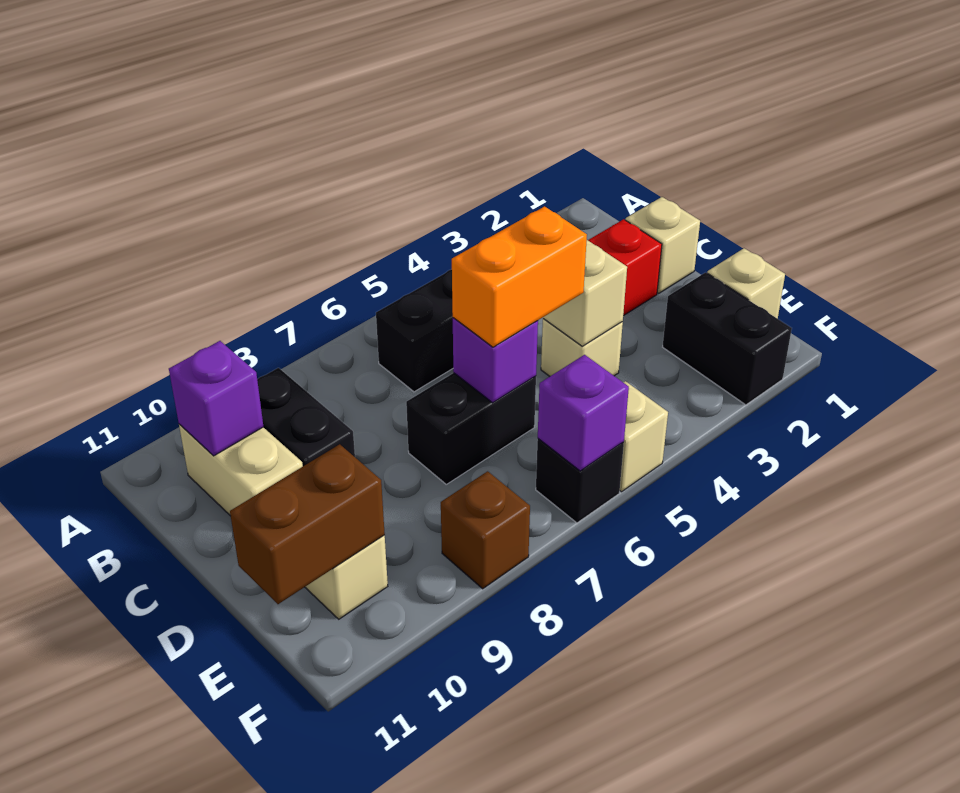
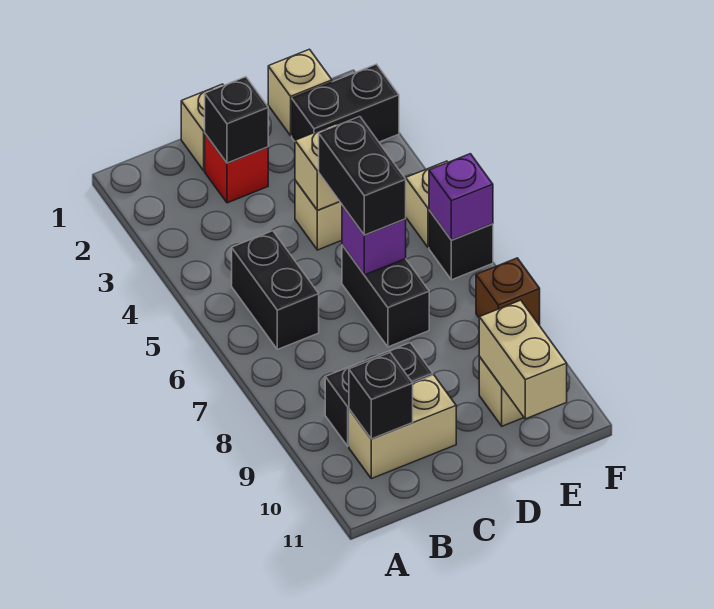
purple 1x1 brick [169,341,263,456] -> black 1x1 brick [349,353,413,439]
none -> black 1x1 brick [205,77,268,163]
orange 1x2 brick [452,206,587,347] -> black 1x2 brick [319,117,406,235]
brown 1x2 brick [230,444,385,604] -> tan 1x2 brick [479,300,567,419]

